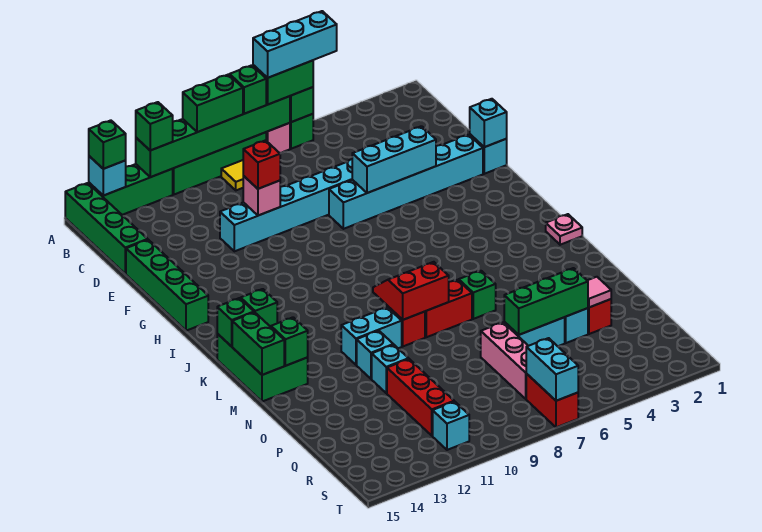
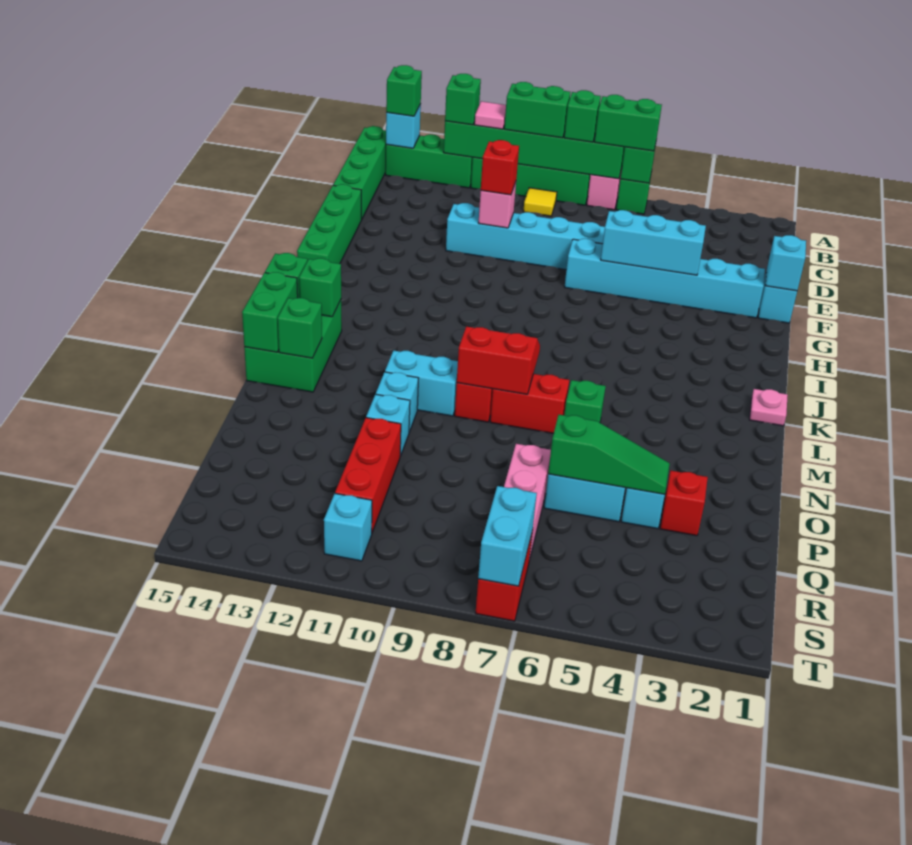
cyan 1x3 brick [253,11,337,78] -> none
pink 1x1 tile [587,277,611,307] -> pink 1x1 tile moved to [475,101,506,129]
green 1x3 brick [504,268,588,335] -> green 1x3 slope [548,415,670,495]

